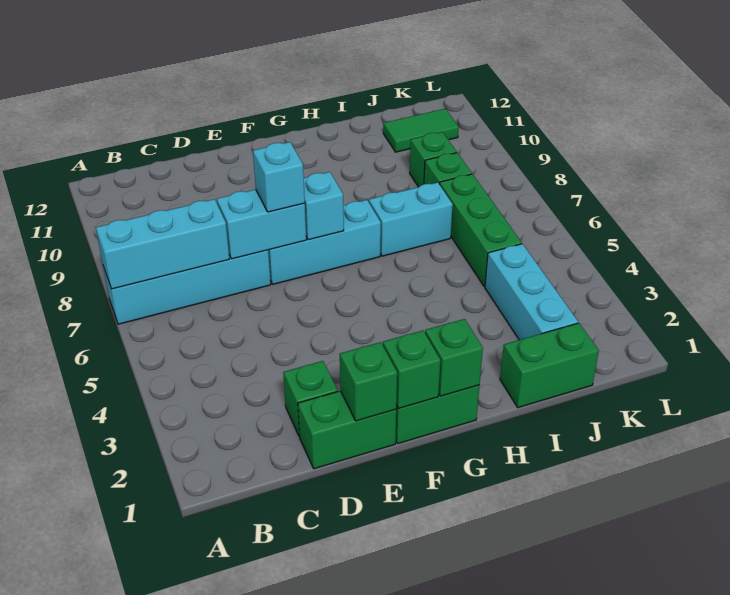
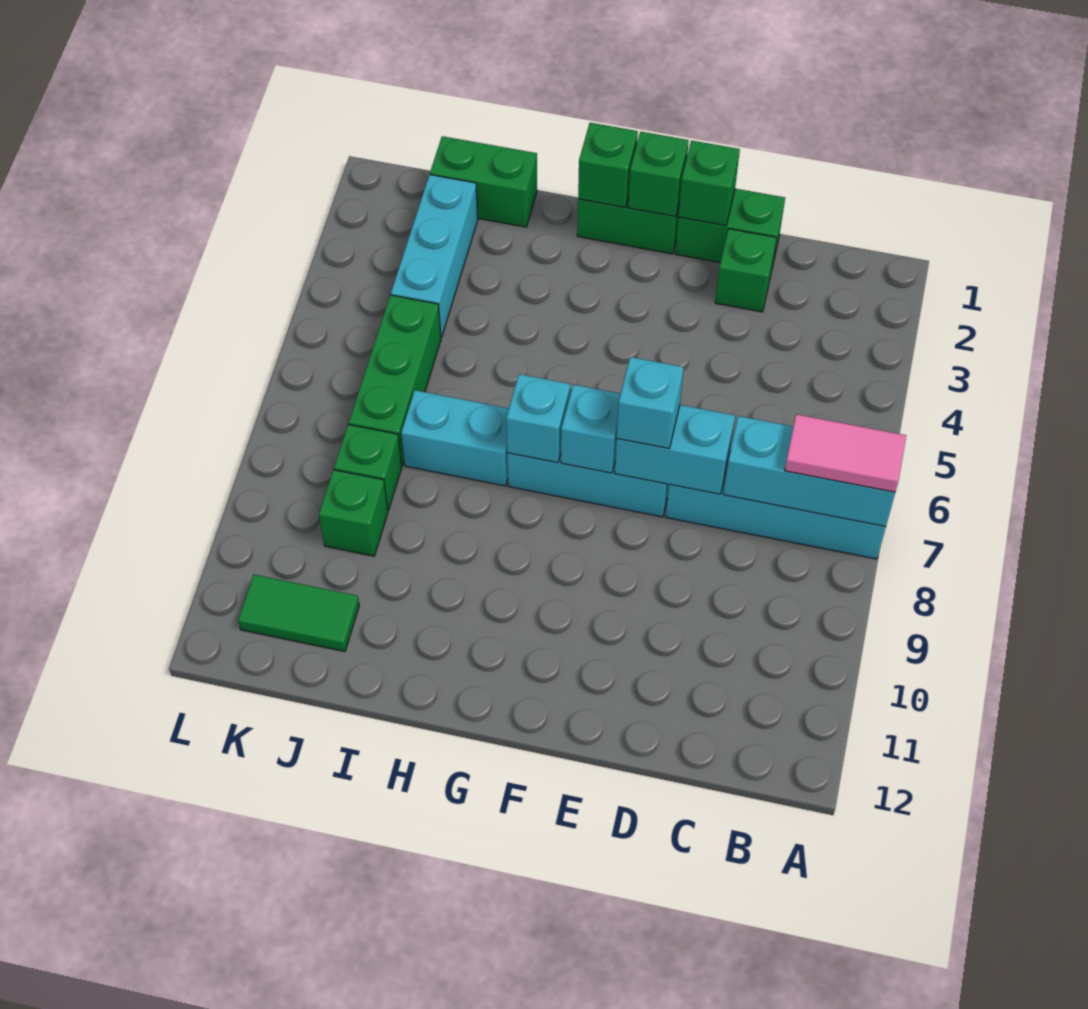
none -> pink 1x2 tile [785,414,906,492]
none -> cyan 1x1 brick [506,374,570,463]

